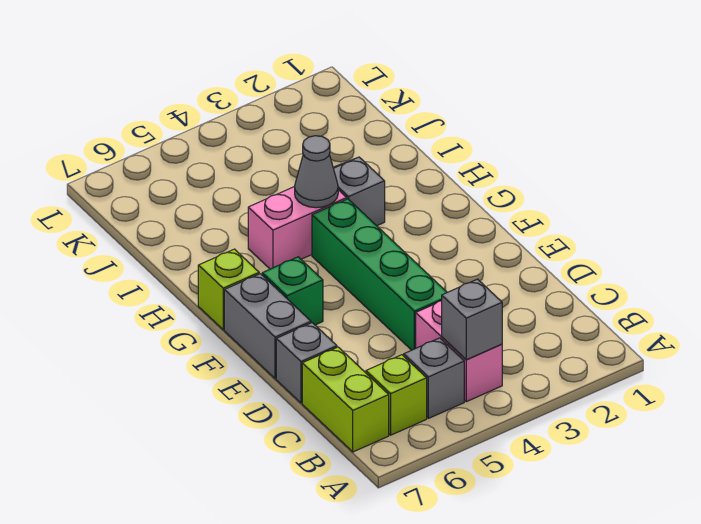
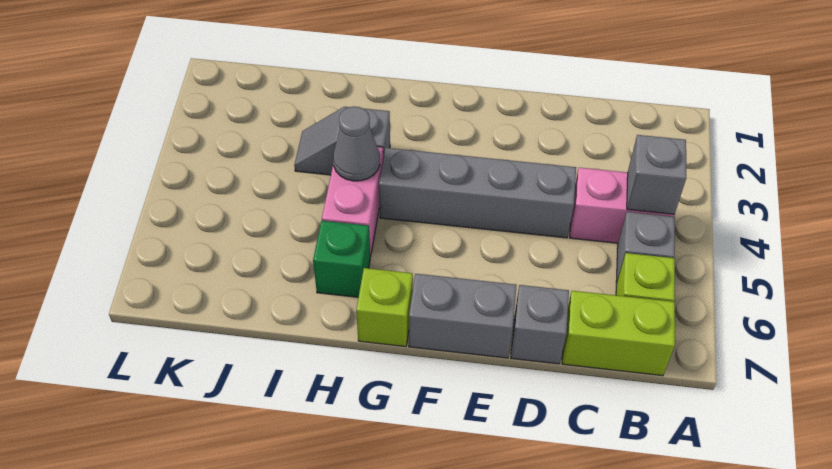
green 1x4 brick [312,199,447,350] -> grey 1x4 brick [379,148,576,238]
green 1x1 brick [262,257,323,325] -> green 1x1 brick moved to [313,221,370,297]

